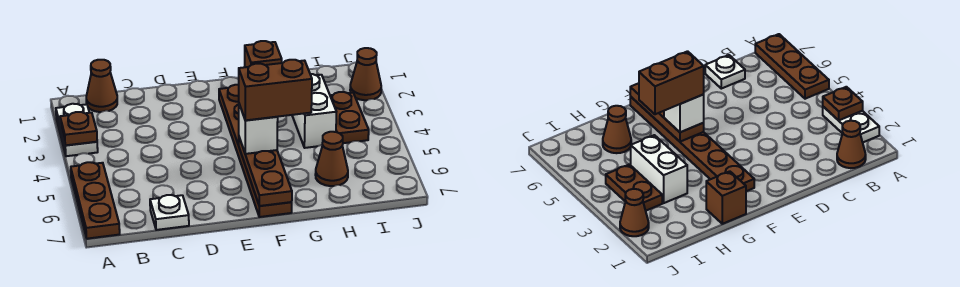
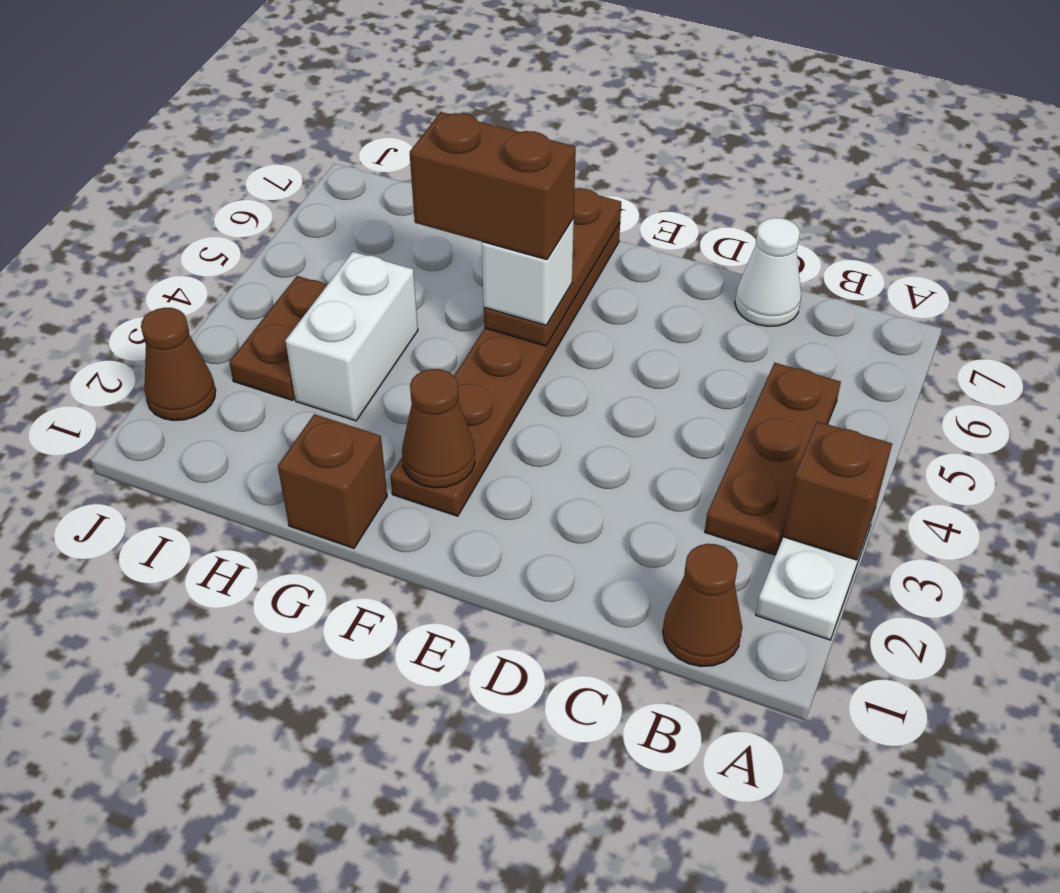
brown 1x1 plate [60,112,97,145] -> brown 1x1 brick [783,421,892,560]
brown 1x3 plate [71,162,120,239] -> brown 1x3 plate moved to [705,363,841,555]
white 1x1 plate [150,195,189,230] -> white 1x1 cone [735,218,801,326]
brown 1x1 cone [315,132,348,186] -> brown 1x1 cone moved to [402,369,475,488]

